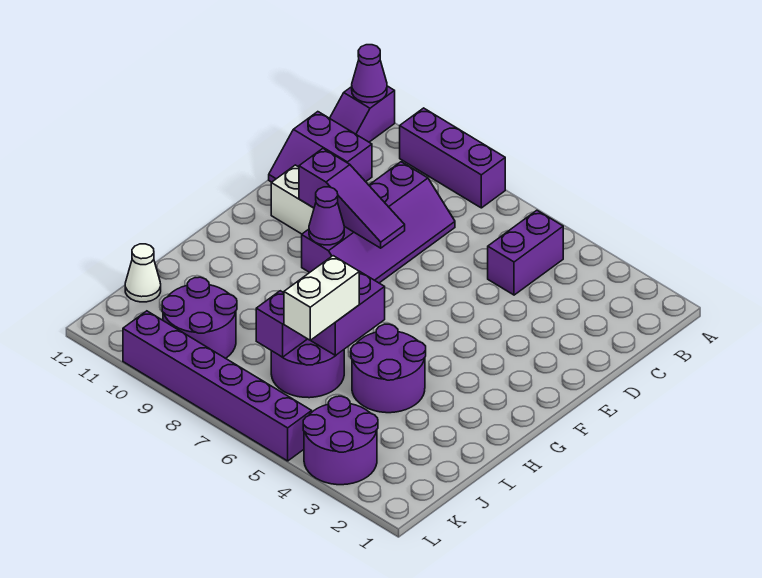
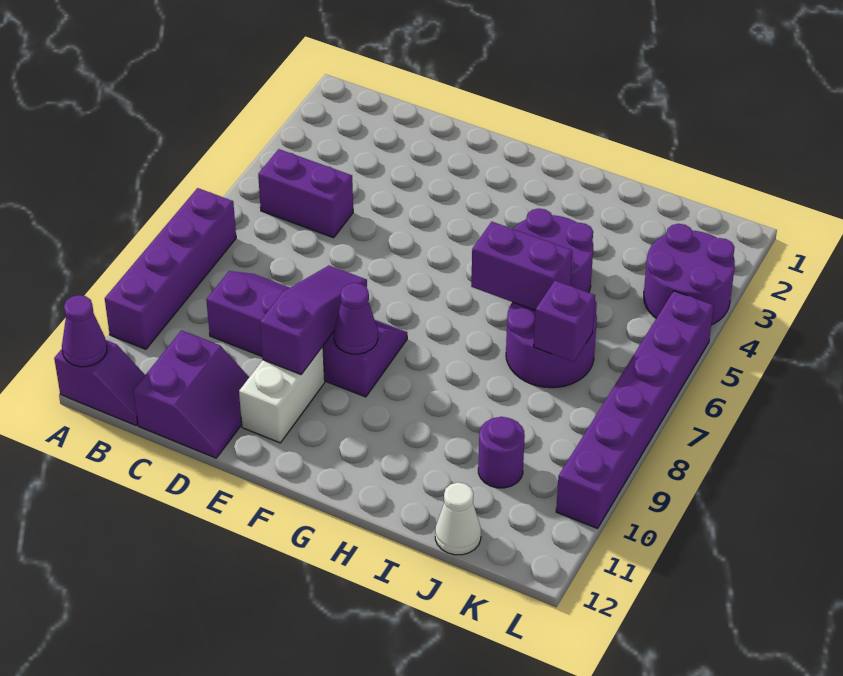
purple 1x3 brick [400,108,505,208] -> purple 1x4 brick [105,188,236,349]
white 1x2 brick [284,256,359,340] -> none
purple 2x2 round brick [162,277,237,358] -> purple 1x1 round brick [478,417,525,488]

